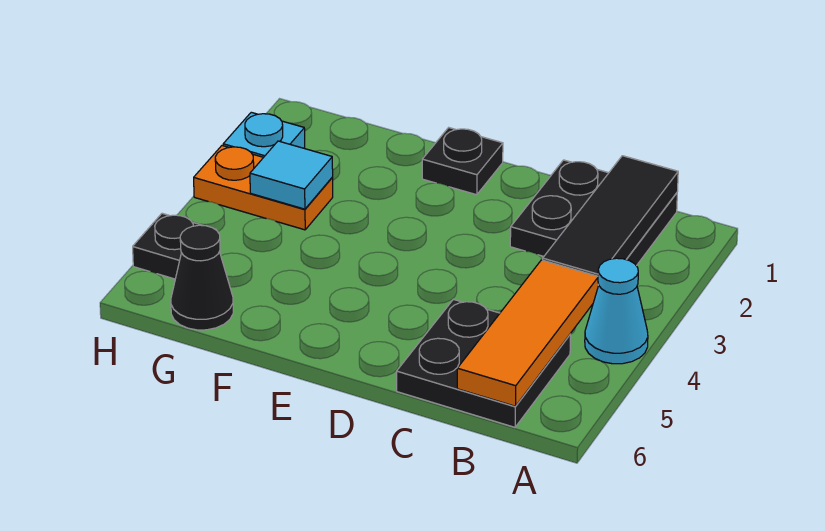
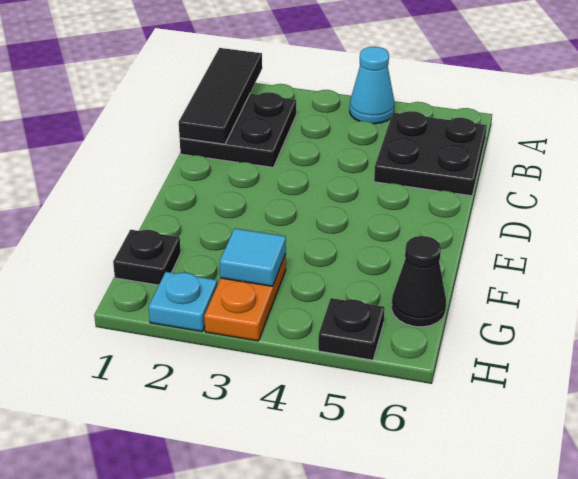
black 1x3 tile [543,156,678,285] -> black 1x3 tile turned to [179,48,262,144]
orange 1x3 tile [457,260,598,406] -> none
black 1x1 plate [422,128,503,195] -> black 1x1 plate moved to [113,230,181,285]

